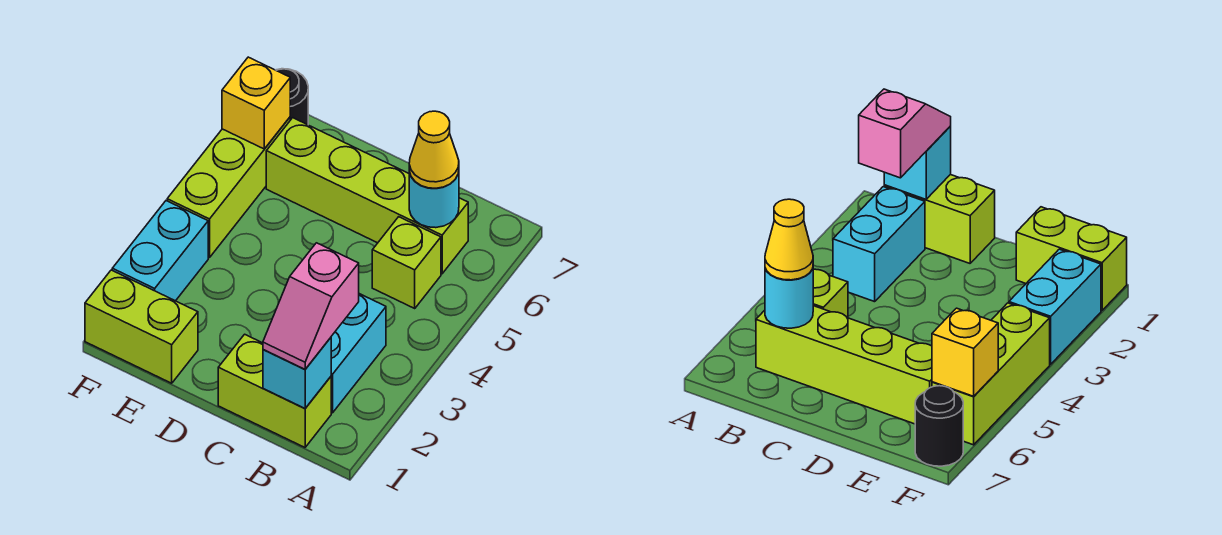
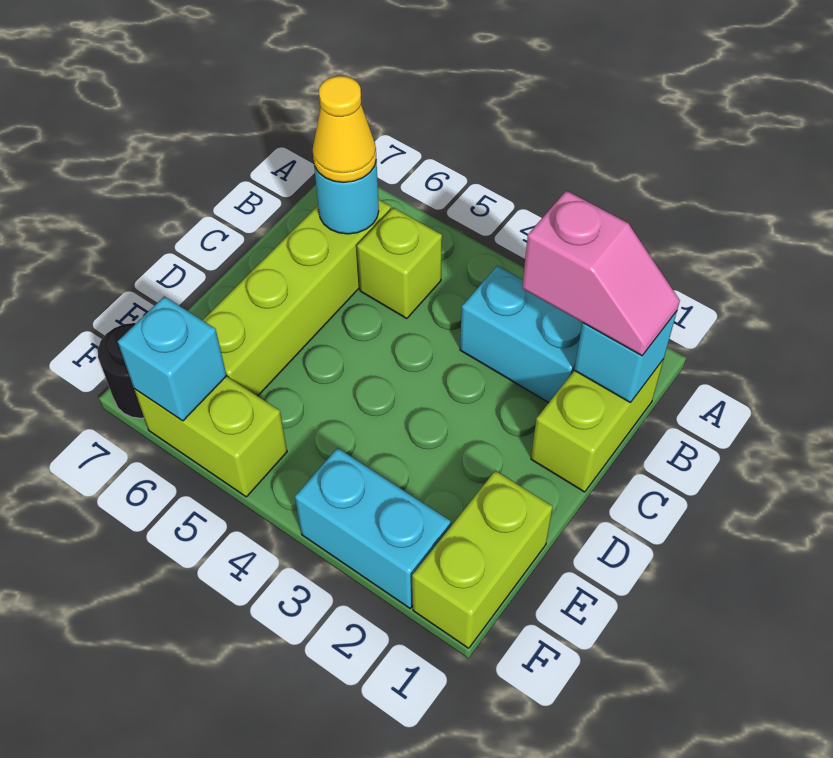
lime 1x3 brick [167,117,290,258] -> lime 1x2 brick [134,376,287,497]
yellow 1x1 brick [222,57,290,149] -> cyan 1x1 brick [118,296,227,421]

